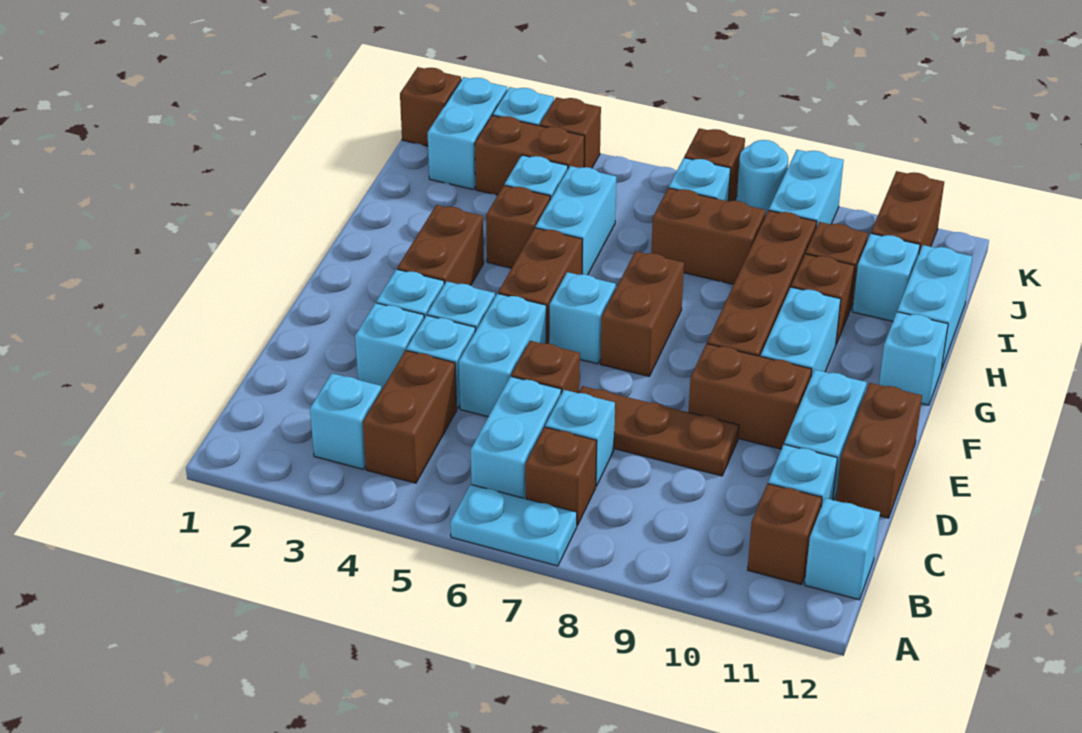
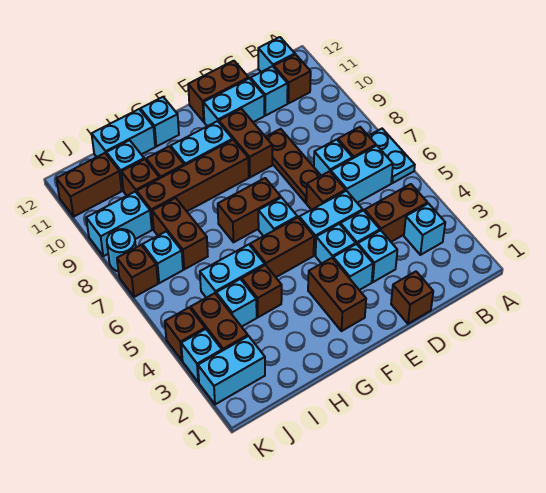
brown 1x2 brick [397,205,484,286] -> brown 1x2 brick turned to [308,258,366,331]
brown 1x1 brick [400,67,461,146] -> brown 1x1 brick moved to [391,272,433,324]

